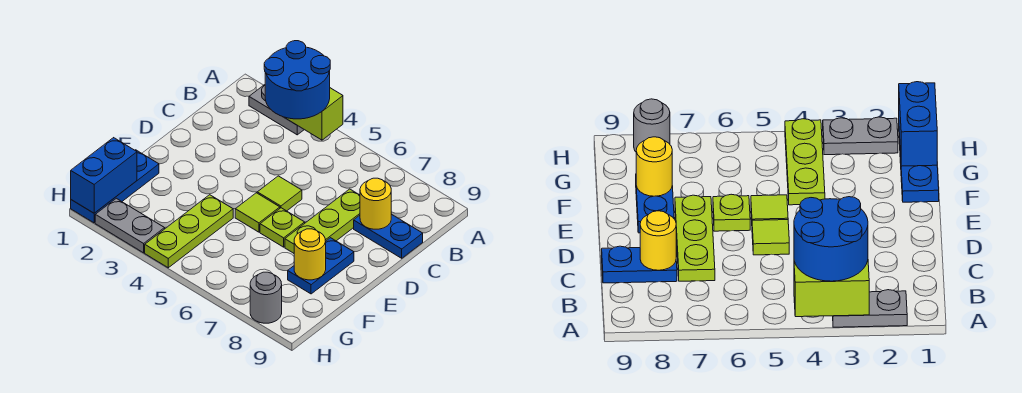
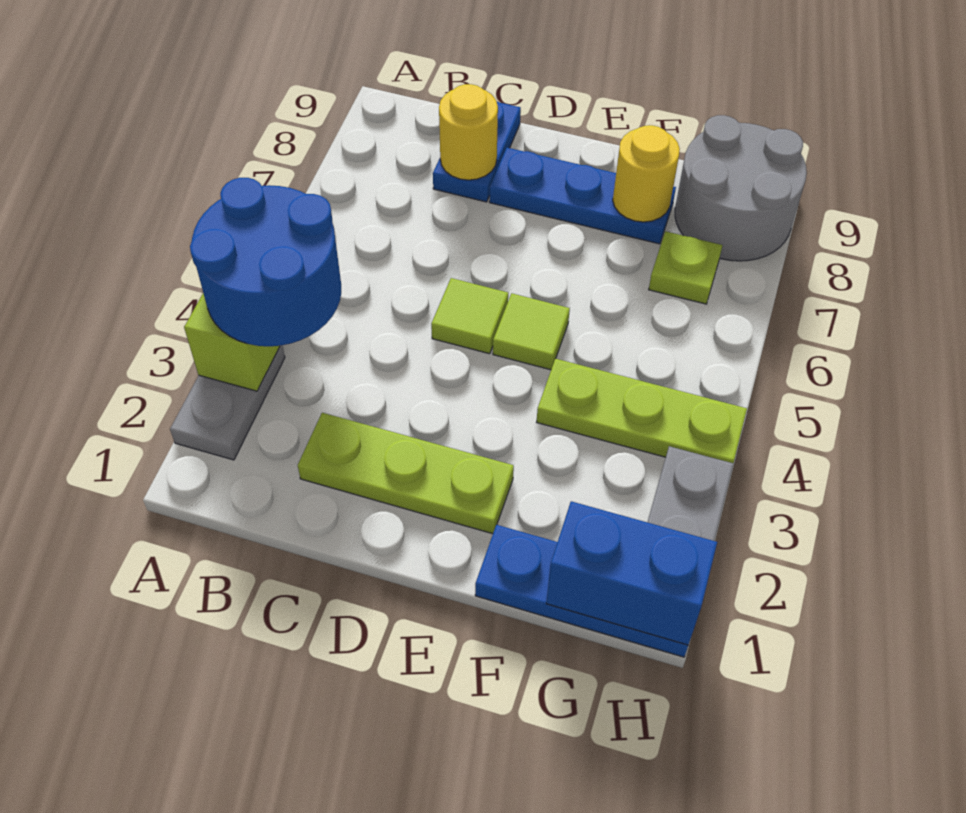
lime 1x3 plate [285,189,360,253] -> lime 1x3 plate moved to [298,413,514,534]
lime 1x1 plate [260,208,305,247] -> lime 1x1 plate moved to [649,231,723,304]
blue 1x2 plate [288,238,354,294] -> blue 1x3 plate [489,148,676,244]
grey 1x1 round brick [250,272,282,323] -> grey 2x2 round brick [675,115,807,261]

